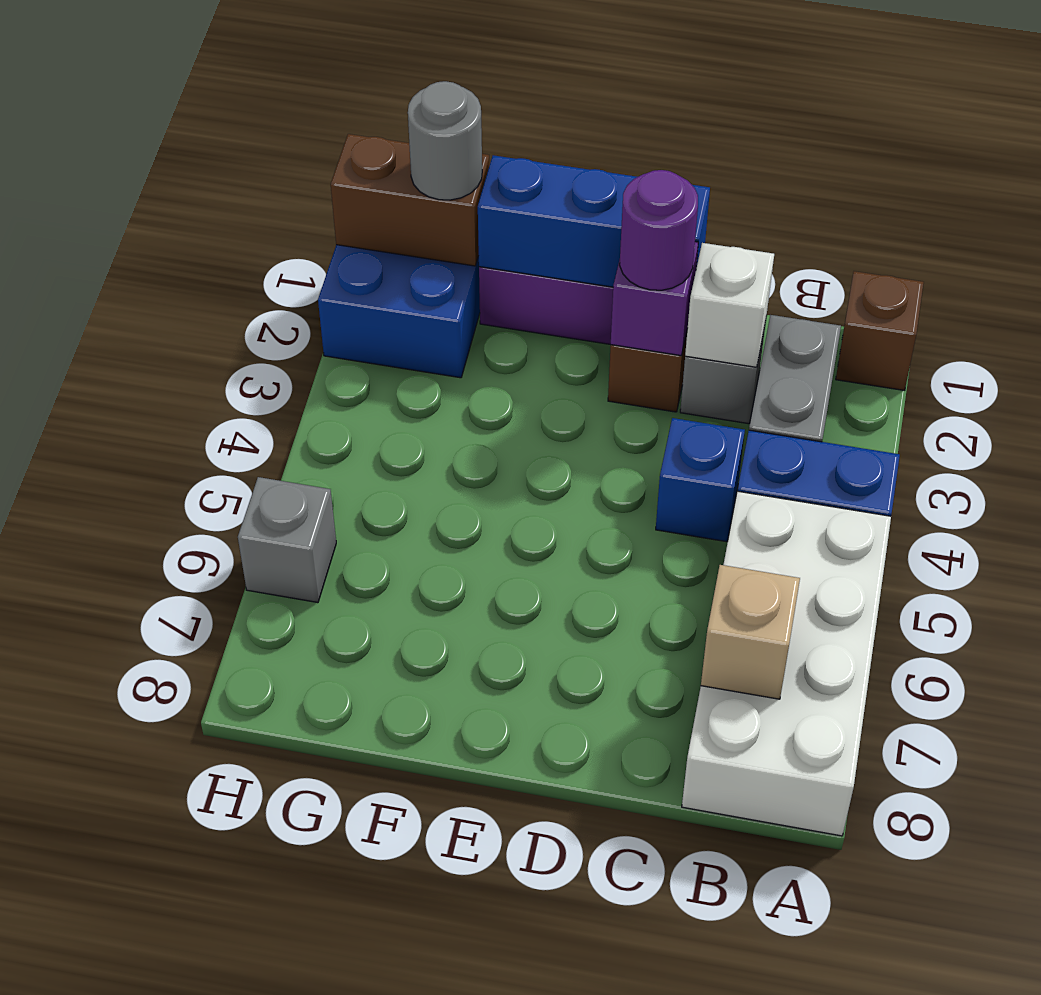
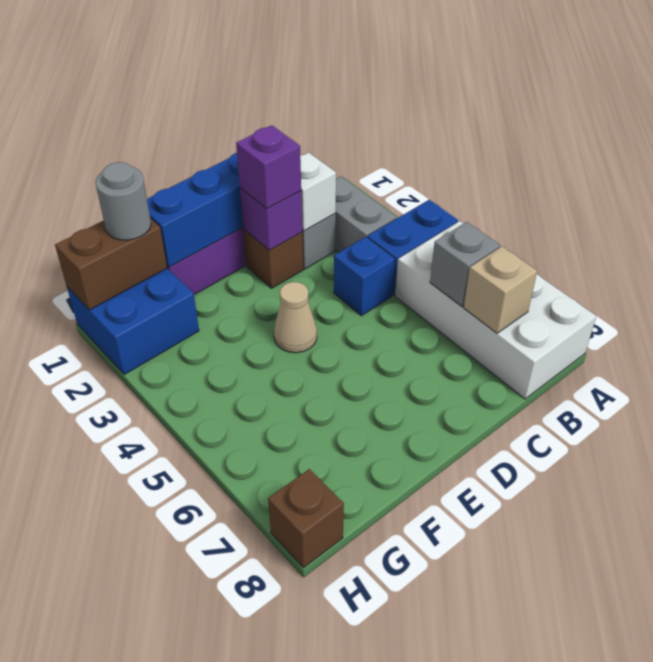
brown 1x1 brick [836,271,924,390] -> brown 1x1 brick moved to [268,469,344,568]
purple 1x1 round brick [620,170,698,290] -> purple 1x1 brick [236,125,301,209]
none -> tan 1x1 cone [274,282,317,353]
grey 1x1 brick [238,477,336,603] -> grey 1x1 brick moved to [430,222,500,307]

